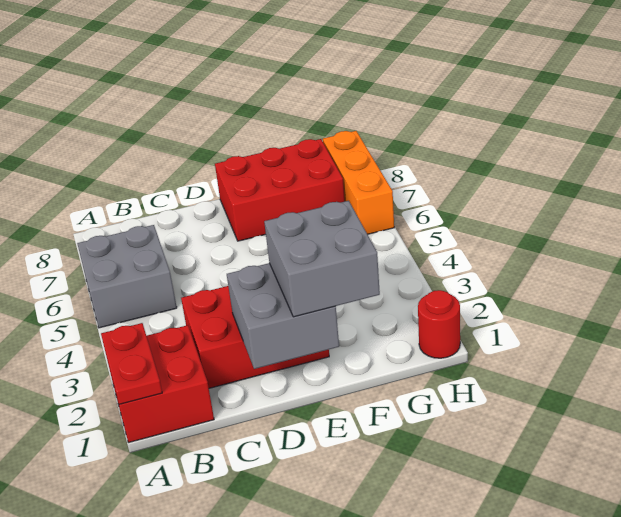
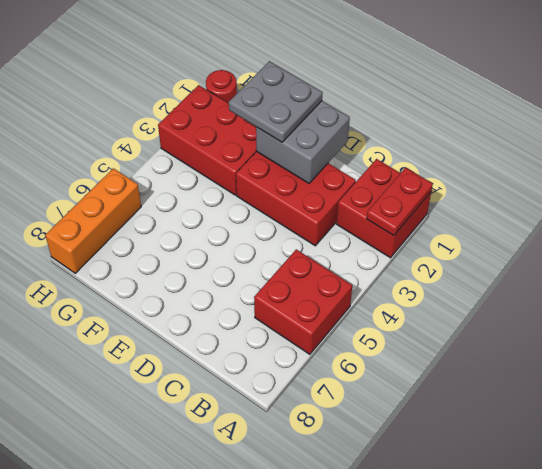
grey 2x2 brick [77,225,177,328] -> red 2x2 brick [254,249,352,354]
grey 2x2 brick [264,201,380,317] -> grey 2x2 plate [229,61,323,142]
red 2x3 brick [215,139,345,241] -> red 2x3 brick moved to [158,85,257,195]

